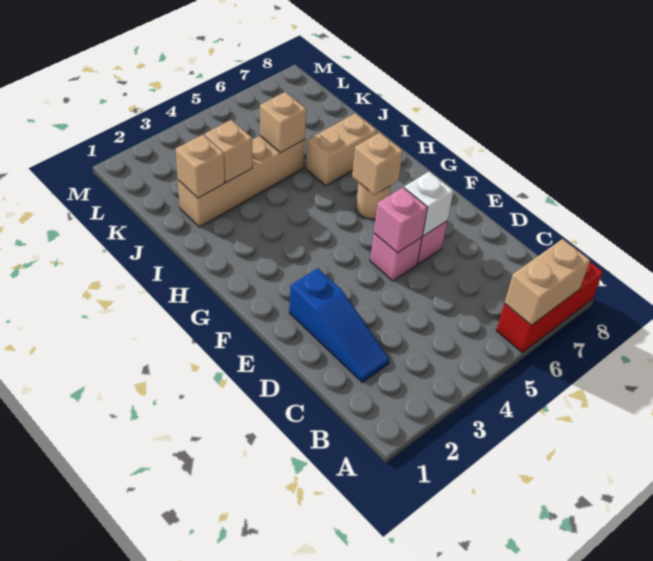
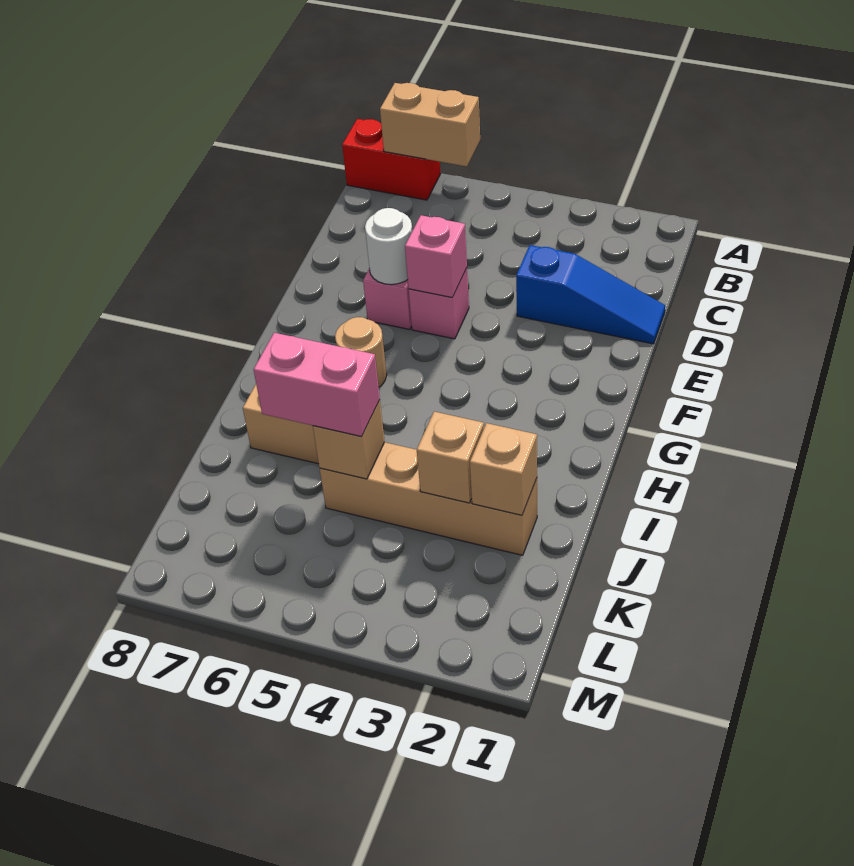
red 1x3 brick [496,262,603,352] -> red 1x2 brick [342,119,441,200]
blue 1x3 slope [289,268,390,382] -> blue 1x3 slope turned to [516,245,665,344]
white 1x1 brick [404,172,454,236] -> white 1x1 round brick [365,208,412,285]
tan 1x1 brick [352,133,403,195] -> none
none -> pink 1x2 brick [254,333,380,437]

